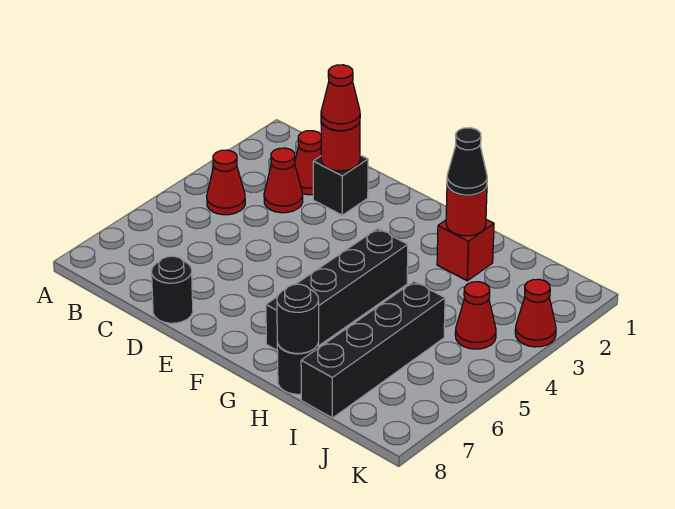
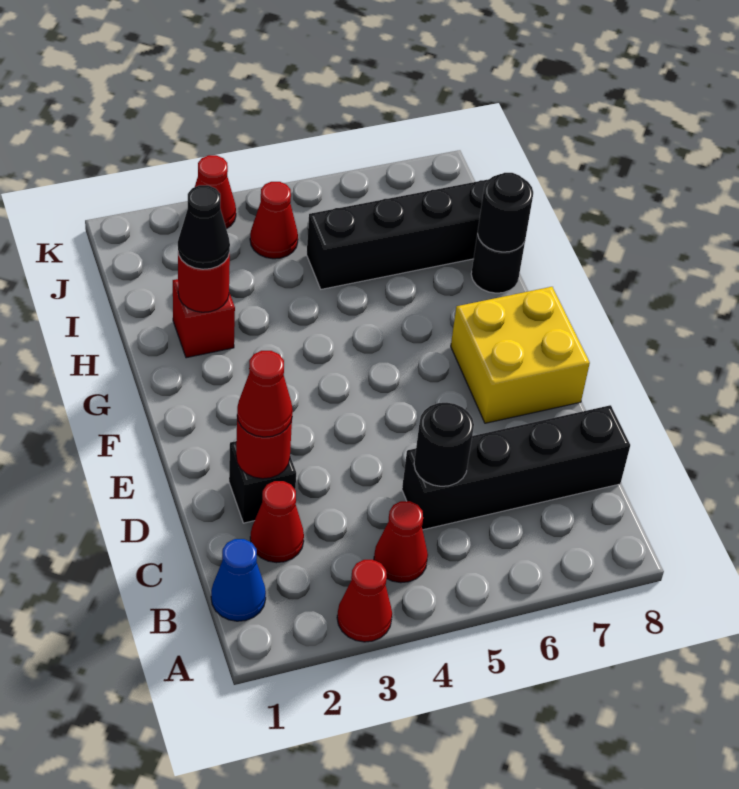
none -> blue 1x1 cone [211,539,266,621]
red 1x1 cone [264,148,303,213] -> red 1x1 cone moved to [337,560,392,642]
black 1x1 round brick [152,256,193,323] -> black 1x1 round brick moved to [414,403,474,486]
none -> yellow 2x2 brick [451,287,590,423]
black 1x4 brick [266,229,408,350] -> black 1x4 brick moved to [402,405,630,530]

